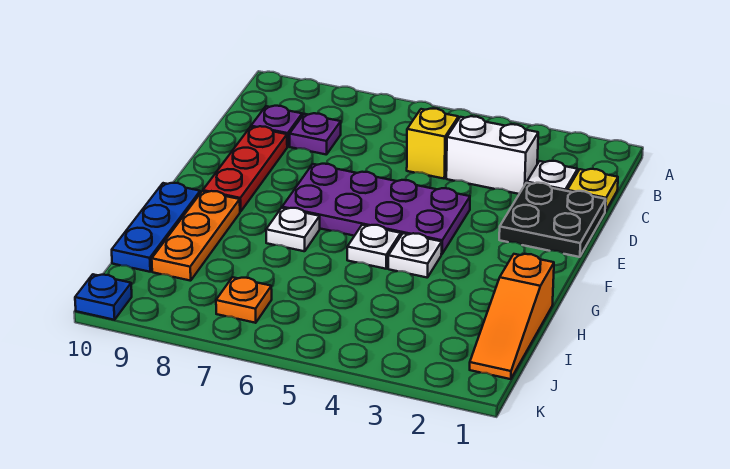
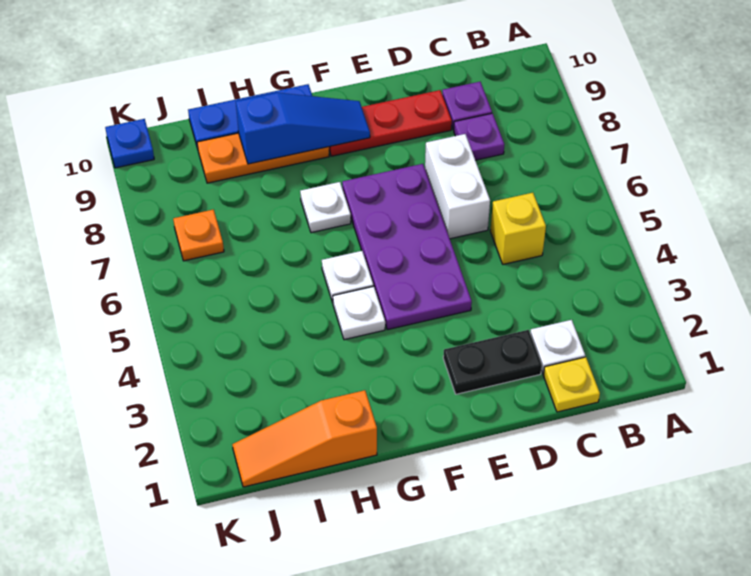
white 1x2 brick [446,116,538,194] -> white 1x2 brick moved to [425,134,490,239]
black 2x2 plate [499,183,606,257] -> black 1x2 plate [443,330,542,394]
none -> blue 1x3 slope [236,93,370,164]

